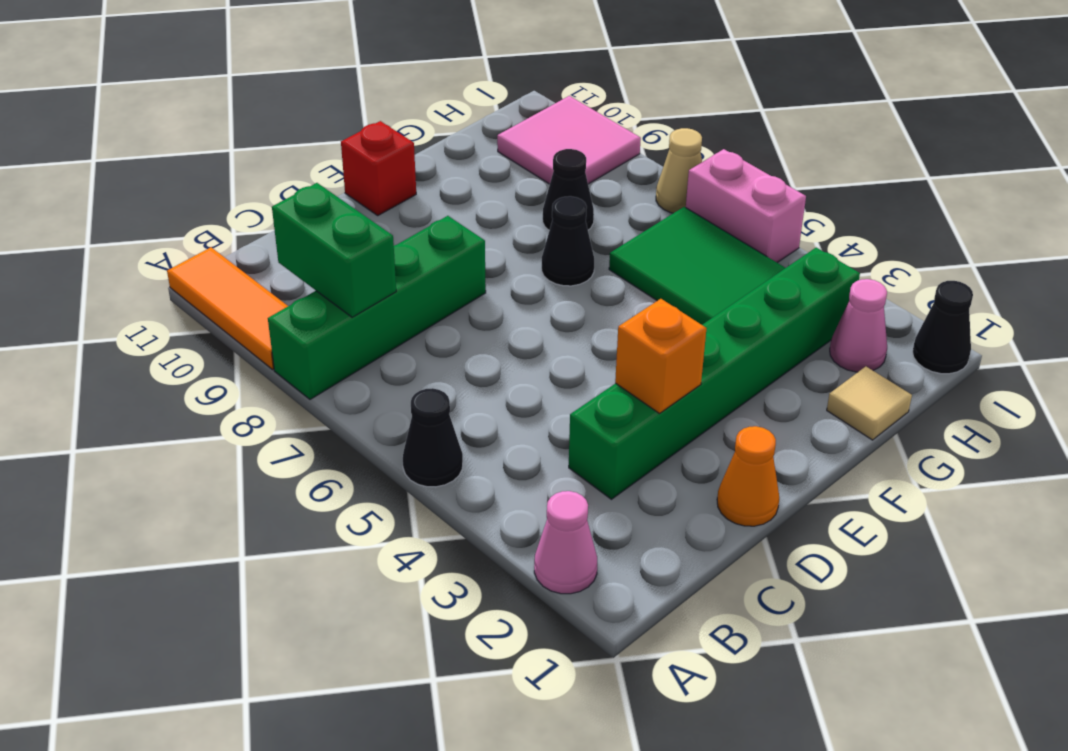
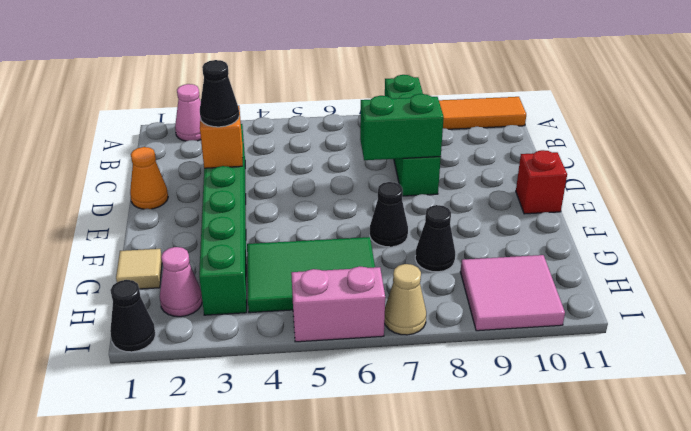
black 1x1 cone [403,388,463,487] -> black 1x1 cone moved to [200,60,239,127]
green 1x2 brick [272,183,396,317] -> green 1x2 brick moved to [360,94,444,160]

